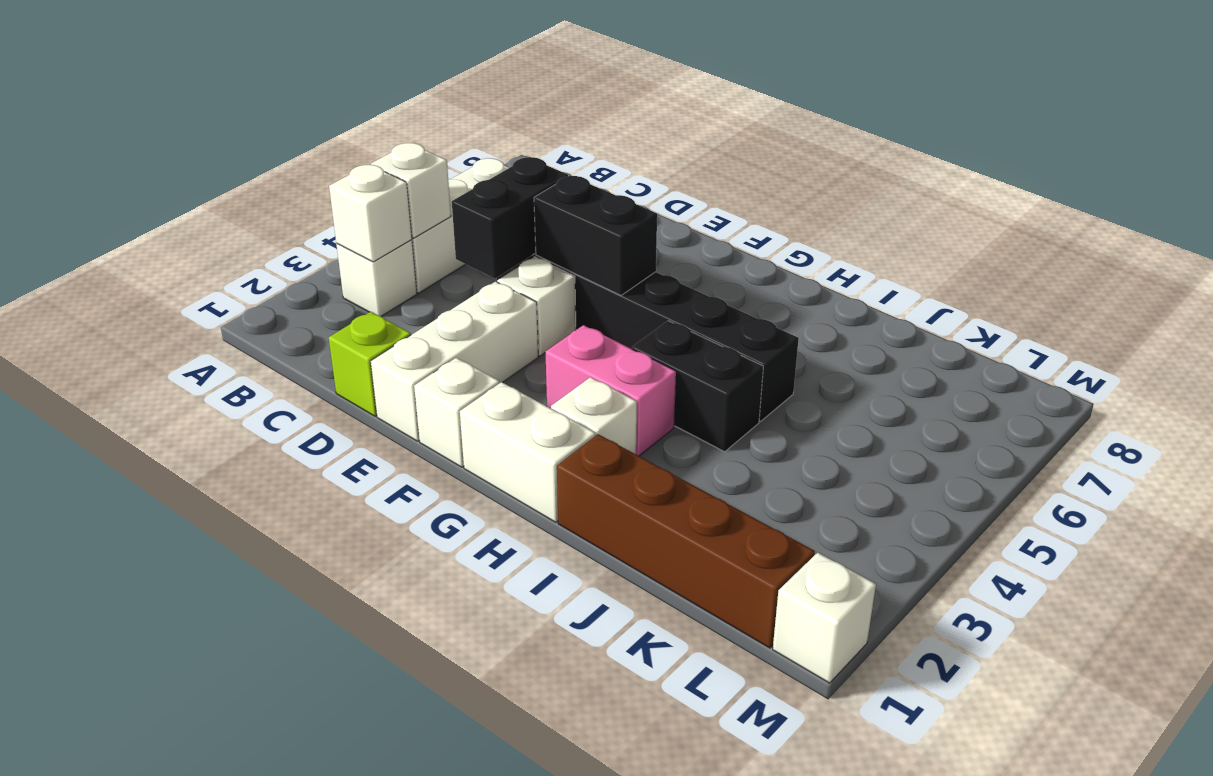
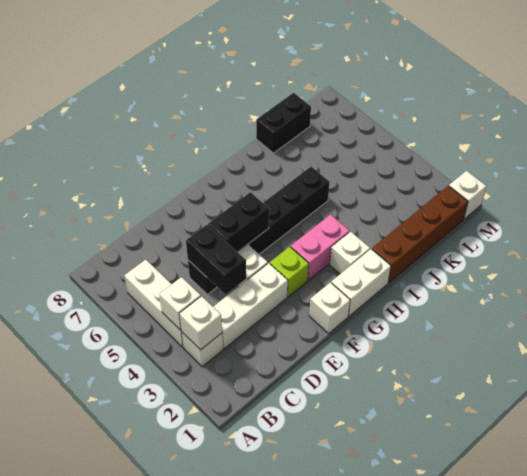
lime 1x1 brick [329,312,411,416] -> lime 1x1 brick moved to [270,247,309,297]
white 1x3 brick [371,282,538,441] -> white 1x3 brick turned to [213,263,288,349]
black 1x2 brick [632,321,763,452] -> black 1x2 brick moved to [256,93,311,153]

